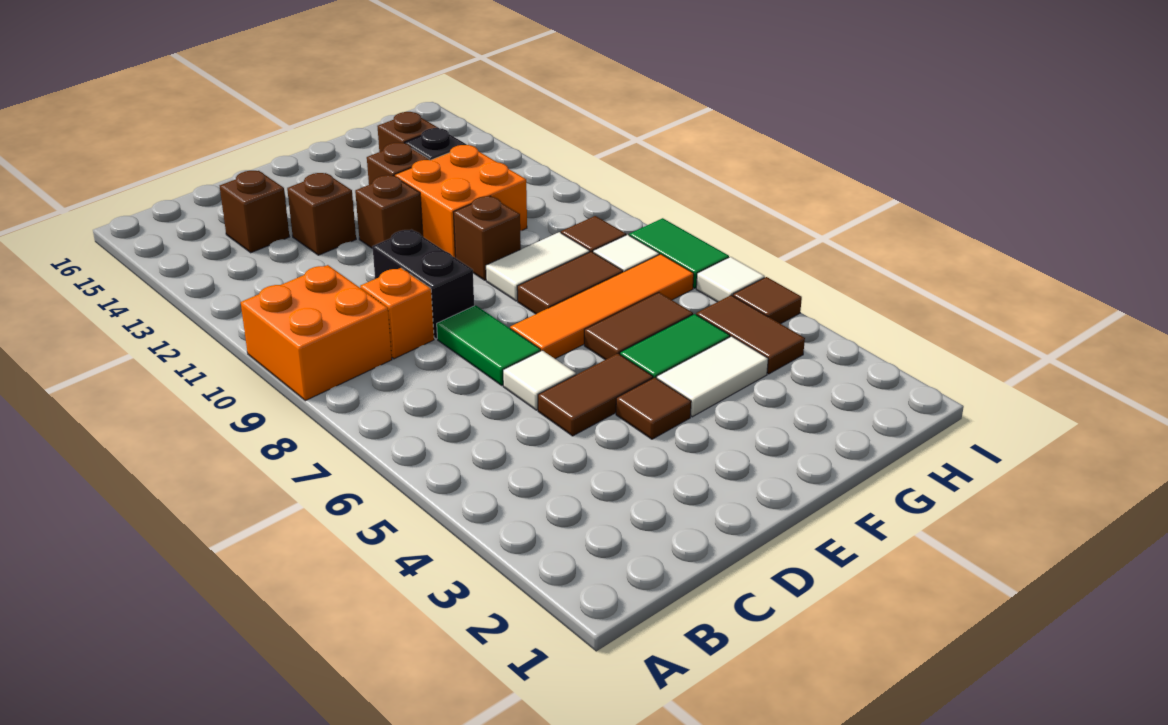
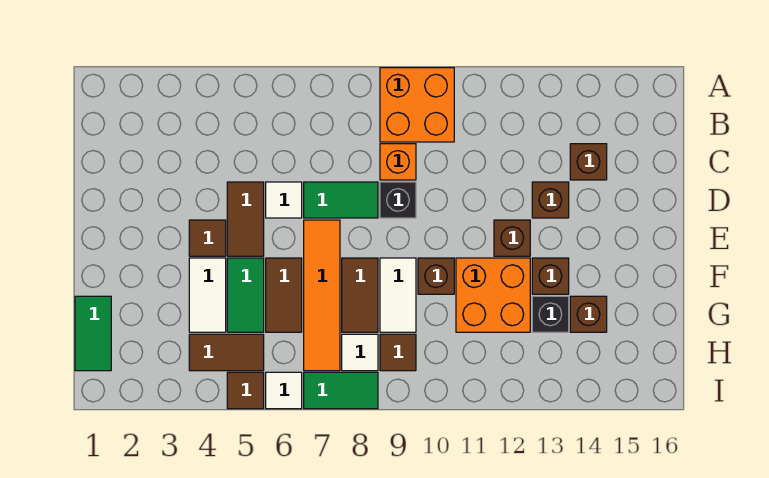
black 1x2 brick [372,230,474,339] -> black 1x1 brick [380,182,416,218]
none -> green 1x2 tile [75,296,111,371]

